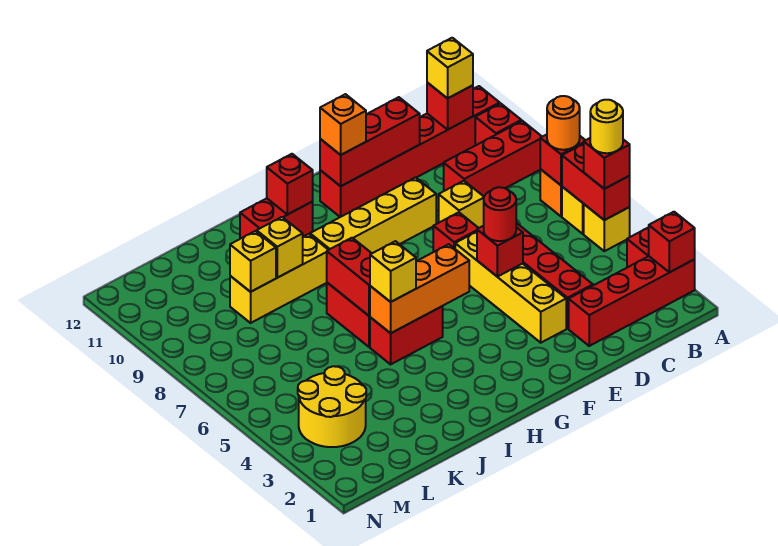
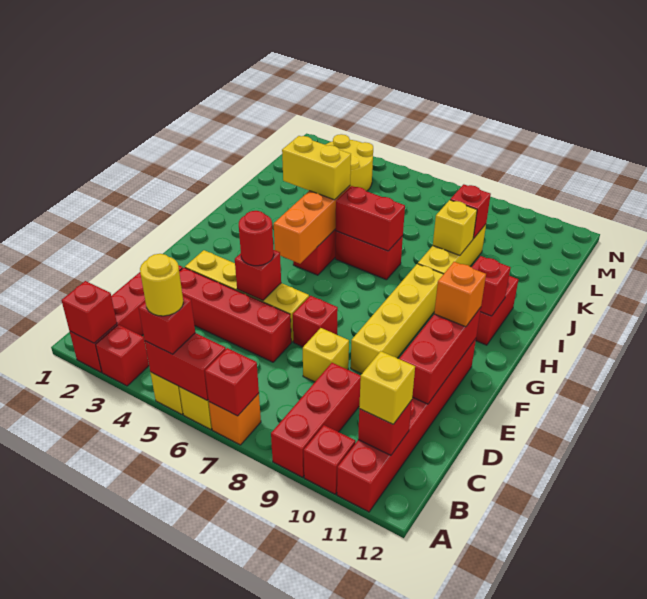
orange 1x1 round brick [547,96,580,150] -> none
yellow 1x1 brick [370,241,416,302] -> yellow 1x2 brick [282,136,351,200]
yellow 1x1 brick [230,231,276,292] -> red 1x1 brick [450,184,491,239]

